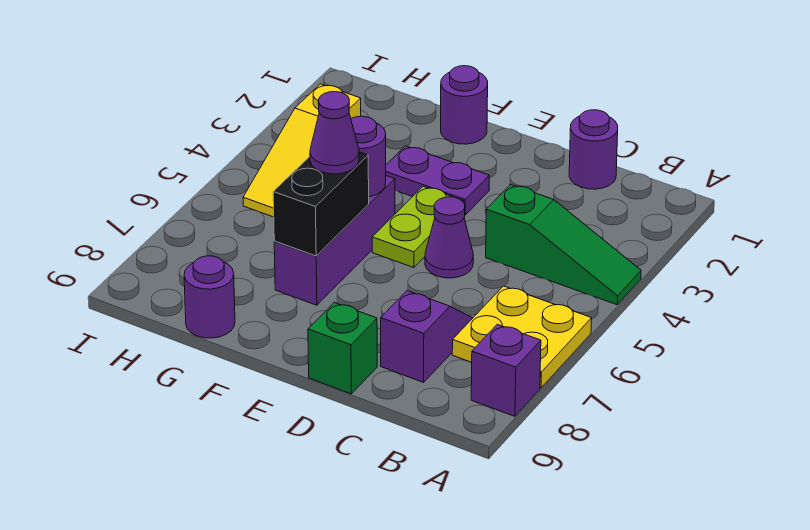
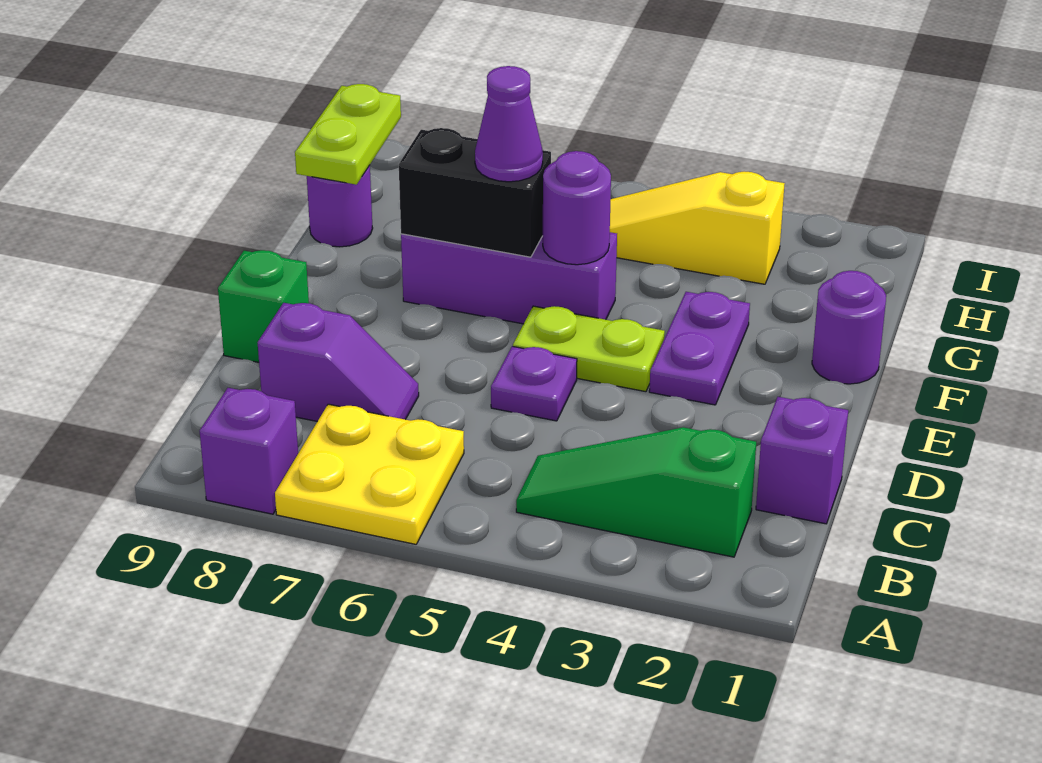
green 1x3 slope [486,185,641,305] -> green 1x3 slope turned to [516,427,756,557]
purple 1x1 round brick [569,110,618,189] -> purple 1x1 brick [756,397,848,524]
purple 1x1 cone [425,197,473,278] -> purple 1x1 plate [491,346,577,421]
none -> lime 1x2 plate [295,84,401,185]

